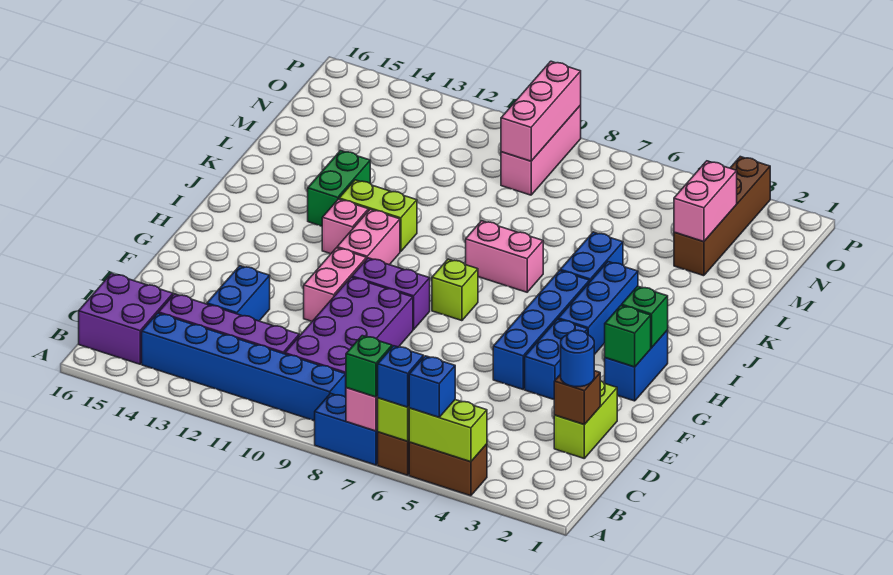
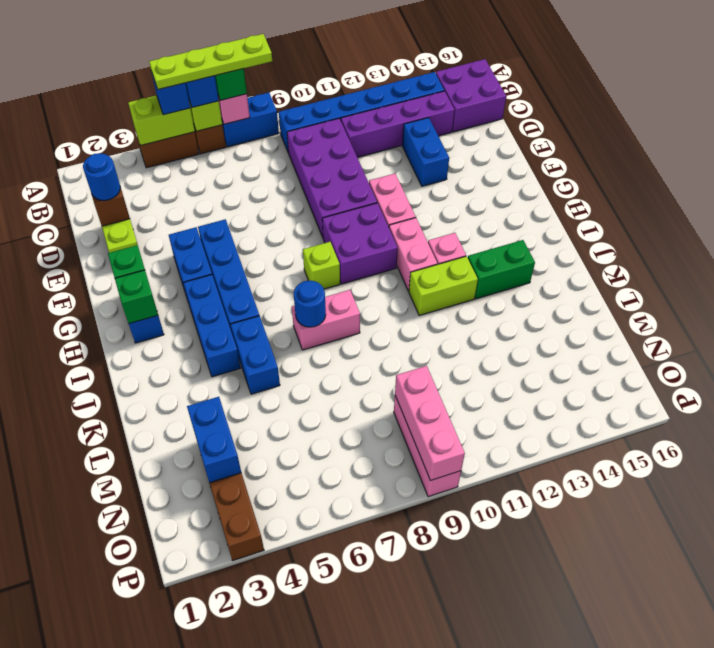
none -> lime 1x4 plate [149,34,272,89]
purple 1x2 brick [352,258,430,330] -> purple 2x2 brick [322,203,398,284]
none -> blue 1x1 round brick [294,281,326,327]
green 1x2 brick [308,151,370,226] -> green 1x2 brick turned to [468,240,535,299]
pink 1x2 brick [674,161,737,242] -> blue 1x2 brick [187,397,241,483]

